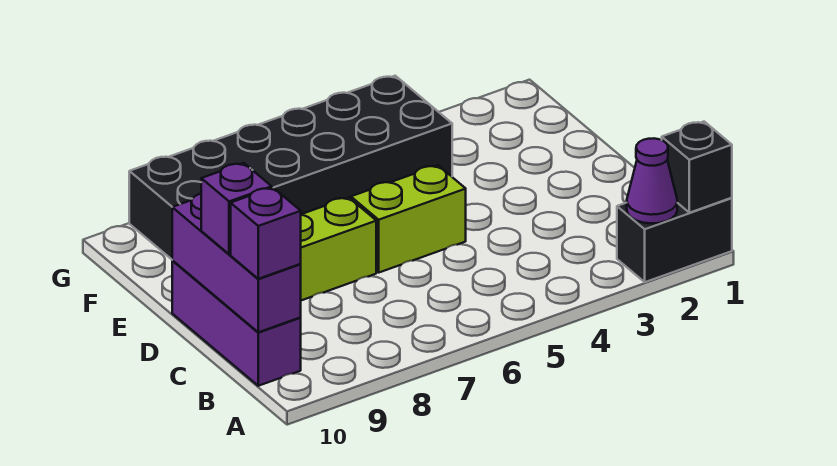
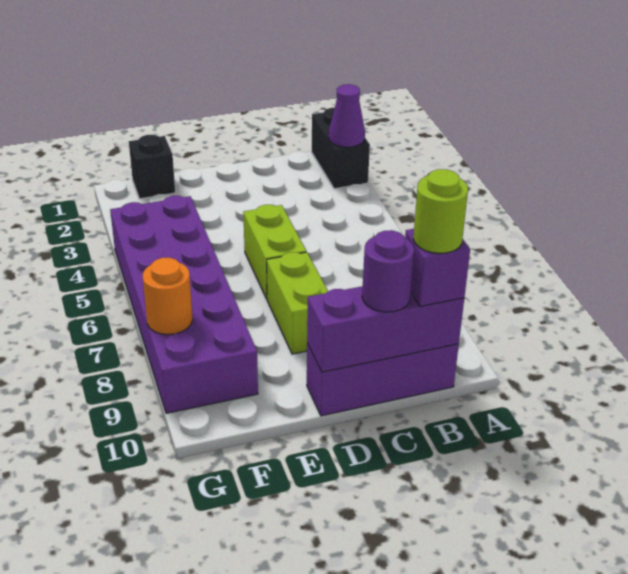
black 1x1 brick [662,122,732,213] -> black 1x1 brick moved to [129,135,175,199]
none -> lime 1x1 round brick [413,169,468,253]
purple 1x1 brick [201,163,272,254] -> purple 1x1 round brick [362,230,414,312]
black 2x6 brick [129,76,452,259] -> purple 2x6 brick [110,196,258,413]
none -> orange 1x1 round brick [143,257,193,335]

